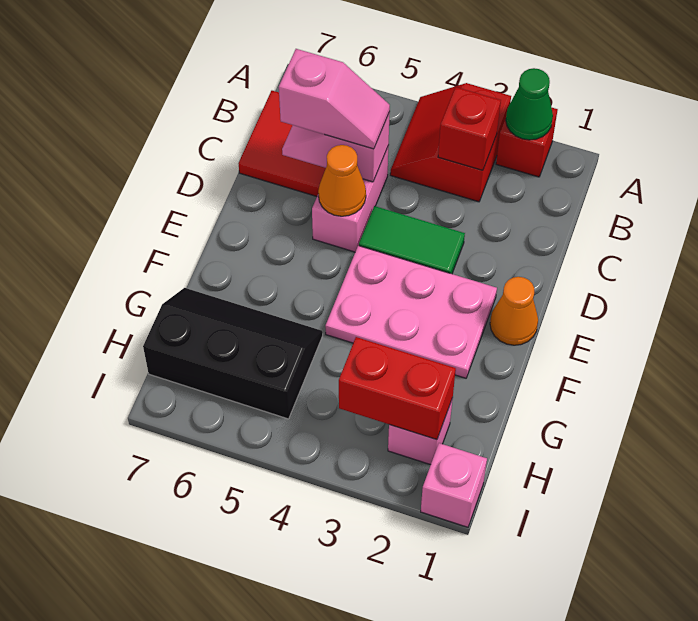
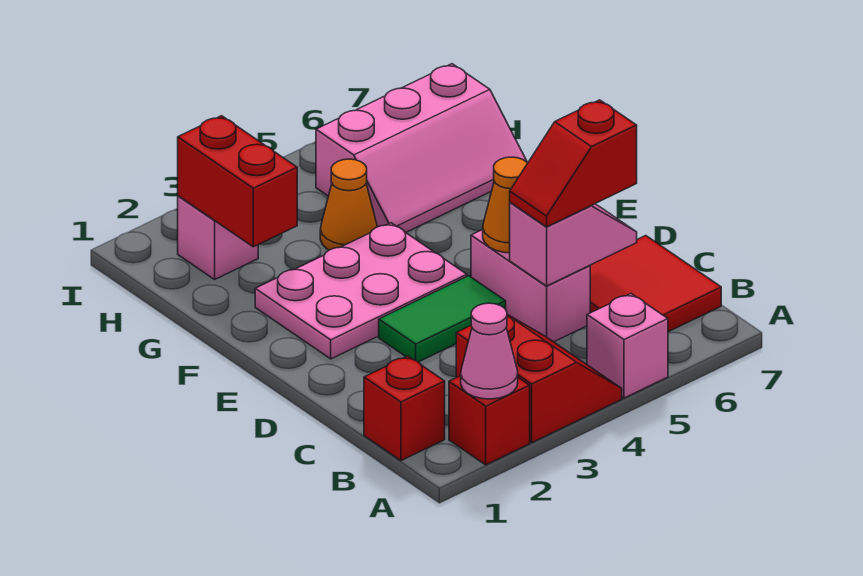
green 1x1 cone [506,68,553,140] -> pink 1x1 cone [461,303,518,399]
red 1x1 brick [438,87,501,170] -> red 1x1 brick moved to [364,356,445,461]
pink 1x2 slope [279,49,390,149] -> red 1x2 slope [510,100,637,227]
orange 1x1 cone [490,277,538,345] -> orange 1x1 cone moved to [320,159,377,250]
black 2x3 slope [143,288,323,419] -> pink 2x3 slope [316,64,527,232]
red 1x2 brick [339,337,456,440] -> red 1x2 brick turned to [178,116,297,247]
pink 1x1 brick [421,443,487,527] -> pink 1x1 brick moved to [587,294,668,398]

